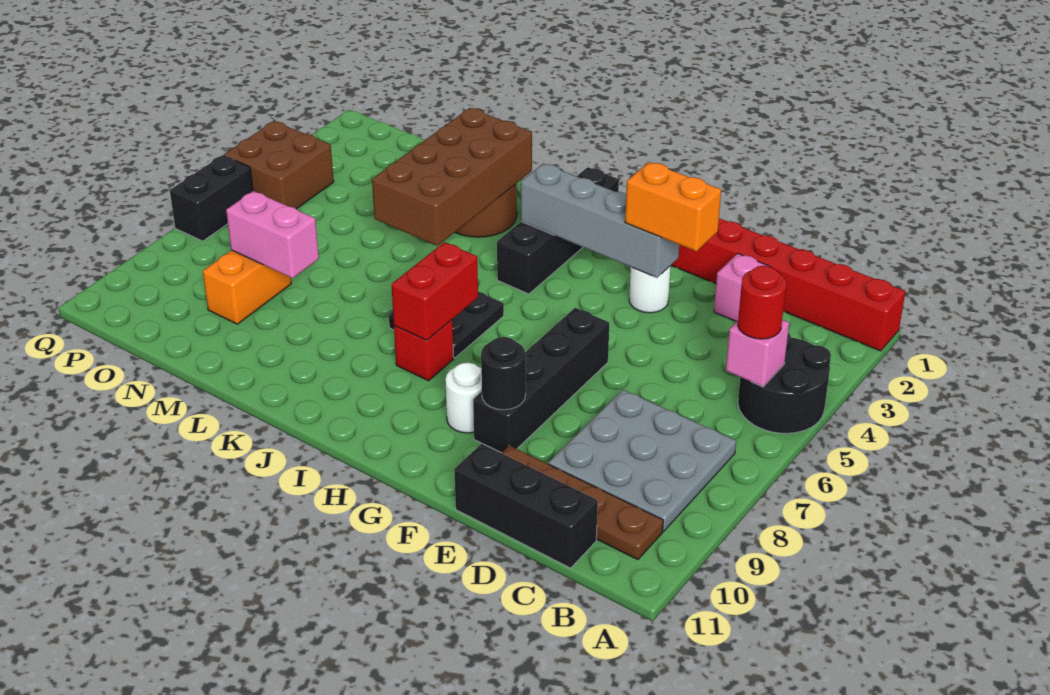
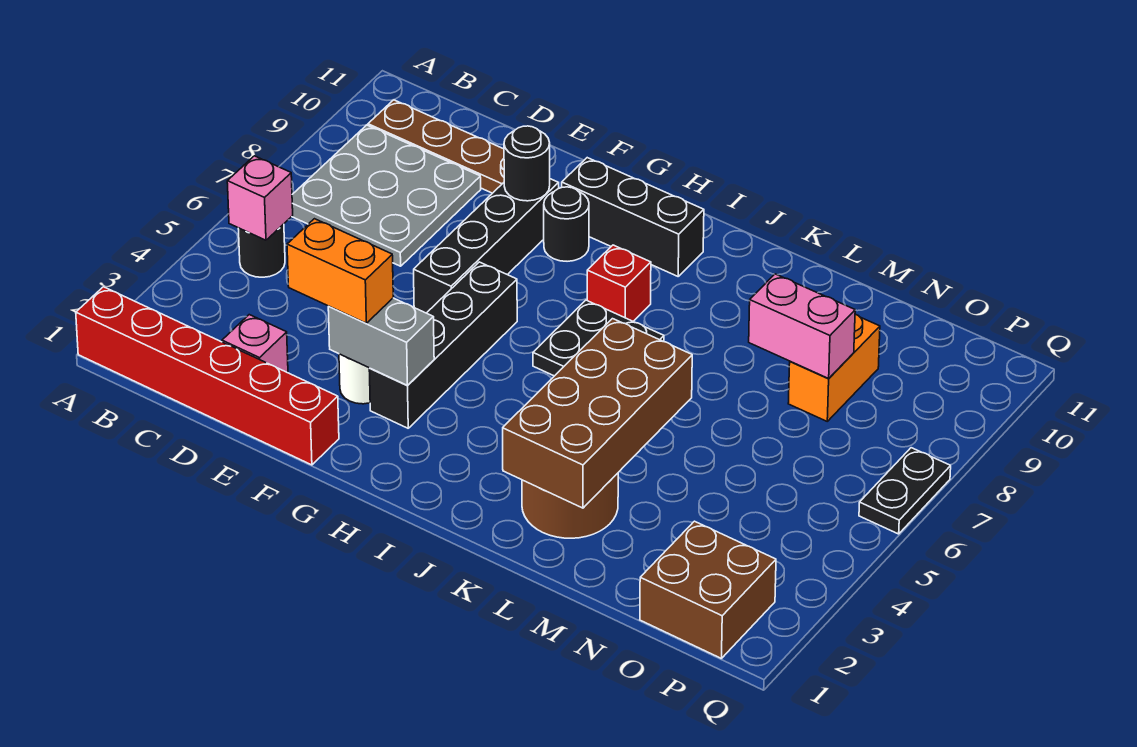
black 2x2 round brick [738,333,831,433] -> black 1x1 round brick [238,224,285,277]
red 1x1 round brick [738,266,786,339] -> none
black 1x3 brick [454,444,598,568] -> black 1x3 brick moved to [562,158,704,276]
grey 1x4 brick [521,164,679,278] -> grey 1x2 brick [328,298,434,385]
white 1x1 round brick [445,363,482,433] -> black 1x1 round brick [544,187,589,261]
black 1x4 brick [497,167,619,294] -> black 1x4 brick moved to [369,262,517,428]
red 1x2 brick [392,242,478,341] -> none
brown 2x2 brick [224,121,334,209] -> brown 2x2 brick moved to [640,521,776,658]
black 1x2 brick [170,155,253,241] -> black 1x2 plate [859,448,951,534]

